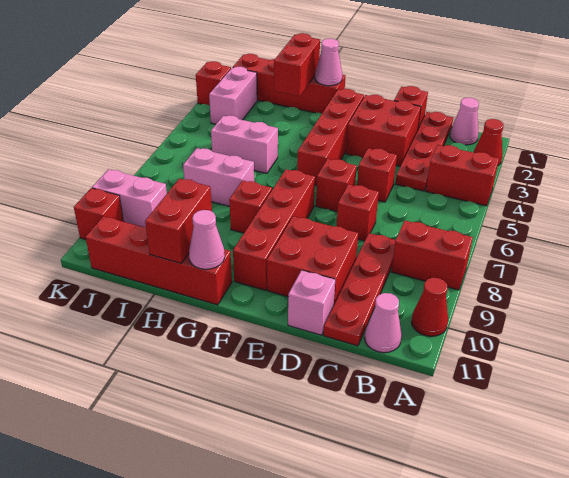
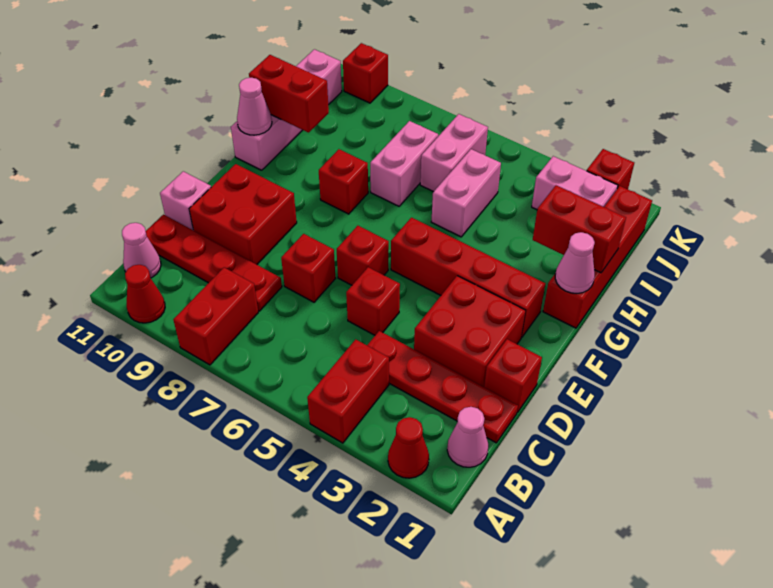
red 1x4 brick [233,169,315,290] -> none
red 1x4 brick [85,216,232,305] -> pink 1x4 brick [231,49,342,170]
pink 1x2 brick [92,169,167,227] -> pink 1x2 brick moved to [420,114,488,192]

